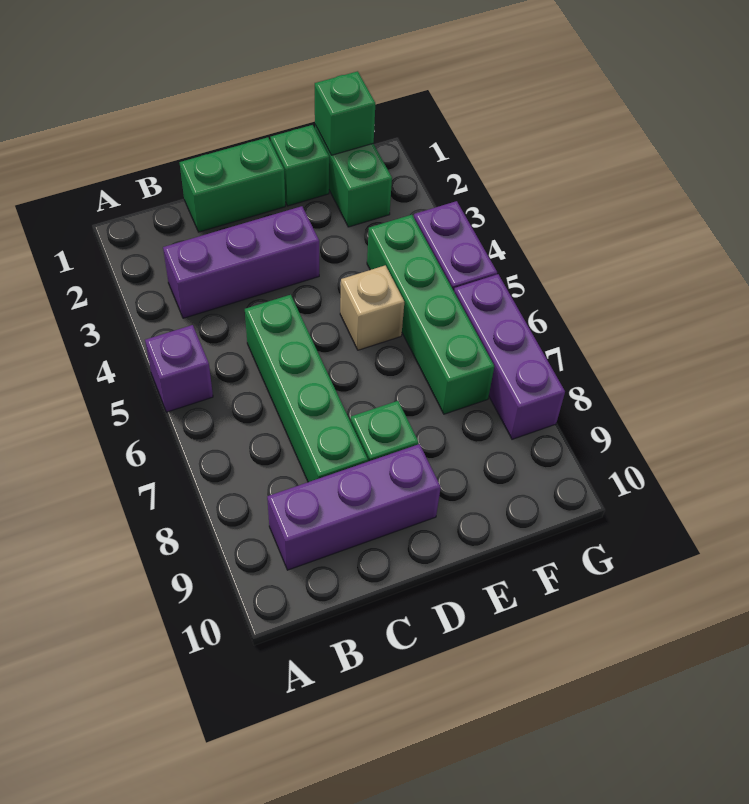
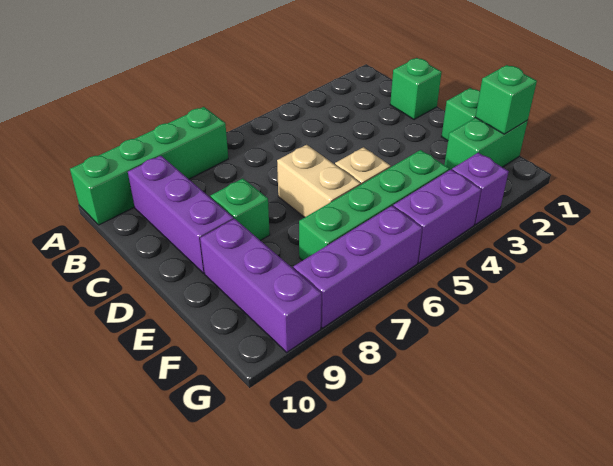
purple 1x1 brick [145,325,213,412] -> purple 1x1 brick moved to [452,153,509,225]
purple 1x3 brick [163,206,319,318] -> purple 1x3 brick moved to [200,219,321,352]
green 1x2 brick [179,137,285,232] -> green 1x1 brick [390,58,442,119]
green 1x4 brick [245,295,368,482] -> green 1x4 brick moved to [70,107,228,225]
none -> tan 1x2 brick [277,145,361,217]

